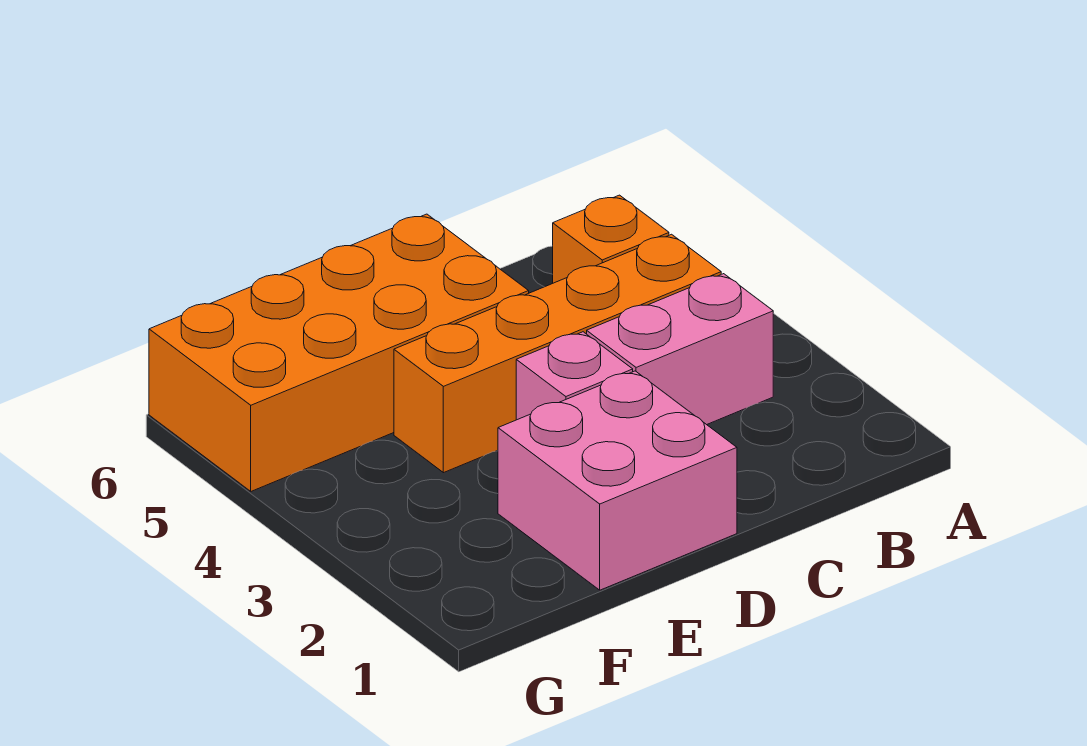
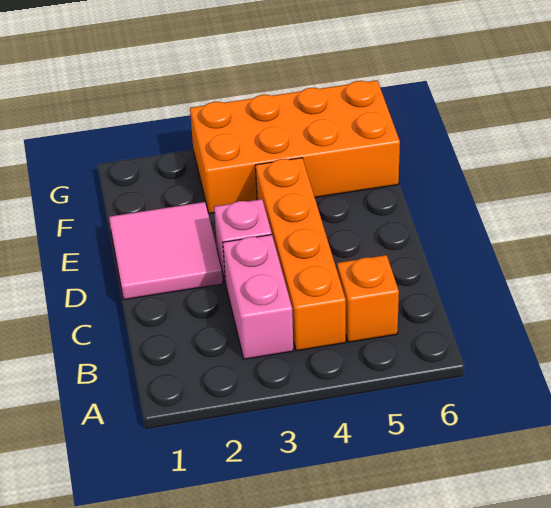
pink 2x2 brick [498,371,737,590] -> pink 2x2 tile [109,202,223,300]
orange 2x4 brick [149,214,529,491] -> orange 2x4 brick turned to [190,80,400,214]

